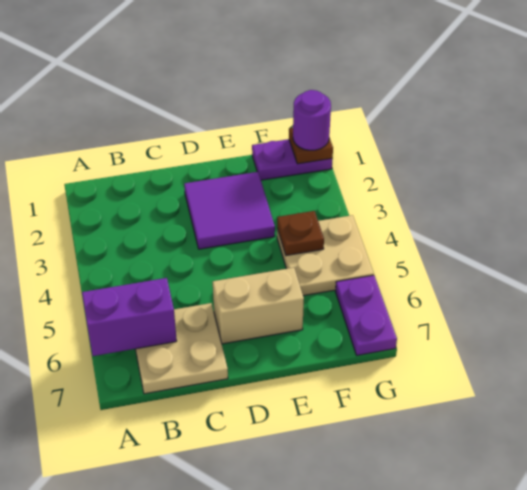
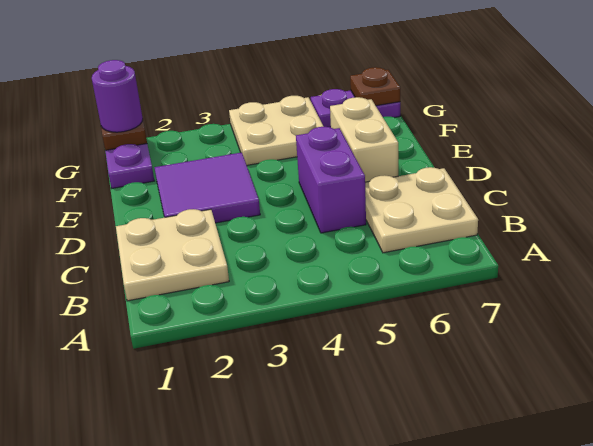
purple 1x2 brick [82,278,177,356] -> purple 1x2 brick moved to [296,127,366,233]
none -> tan 2x2 plate [116,209,229,301]
brown 1x1 plate [277,211,324,256] -> brown 1x1 plate moved to [350,67,400,106]

